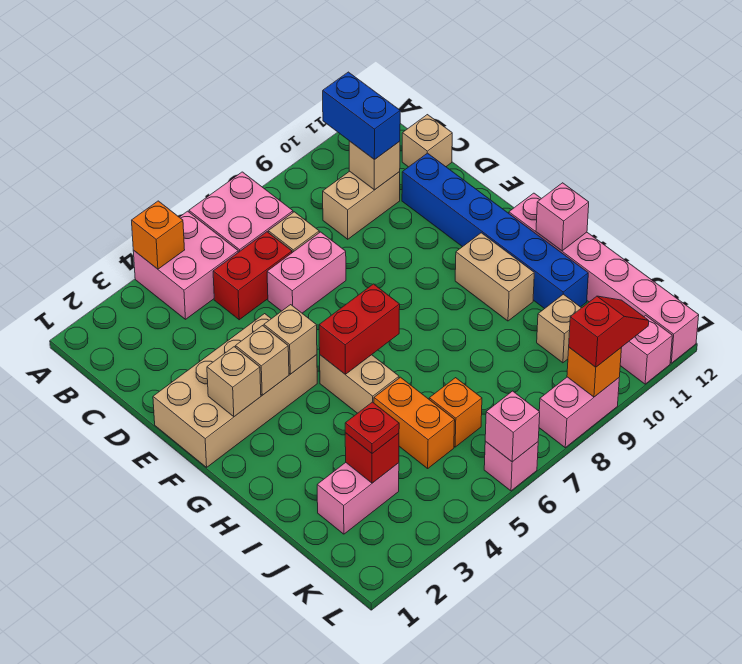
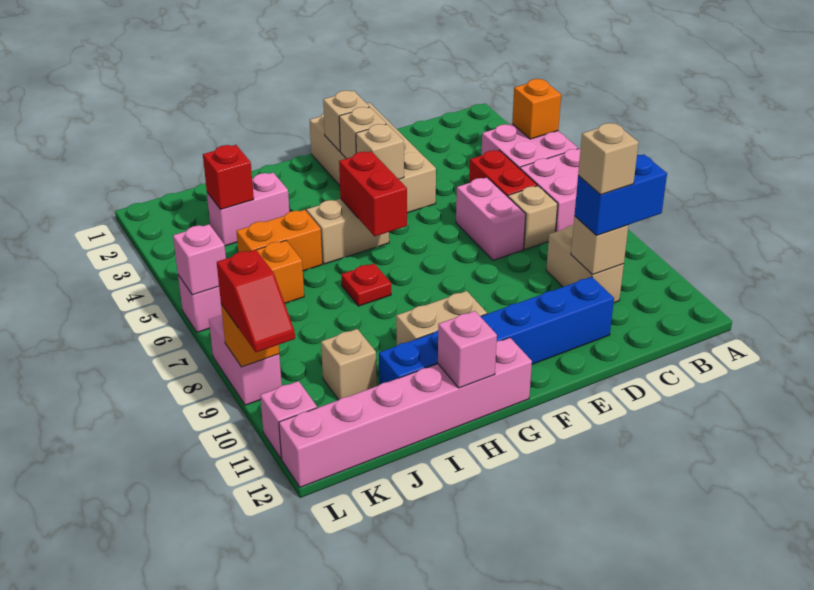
tan 1x1 brick [402,115,452,167] -> tan 1x1 brick moved to [578,123,639,195]
pink 1x2 brick [317,463,399,534] -> pink 1x2 brick turned to [207,173,289,246]
red 1x1 plate [345,402,399,453] -> red 1x1 plate moved to [341,263,391,306]

